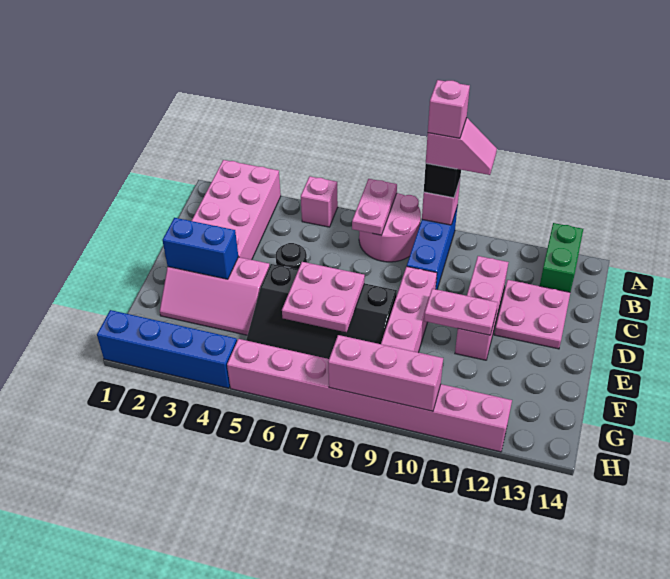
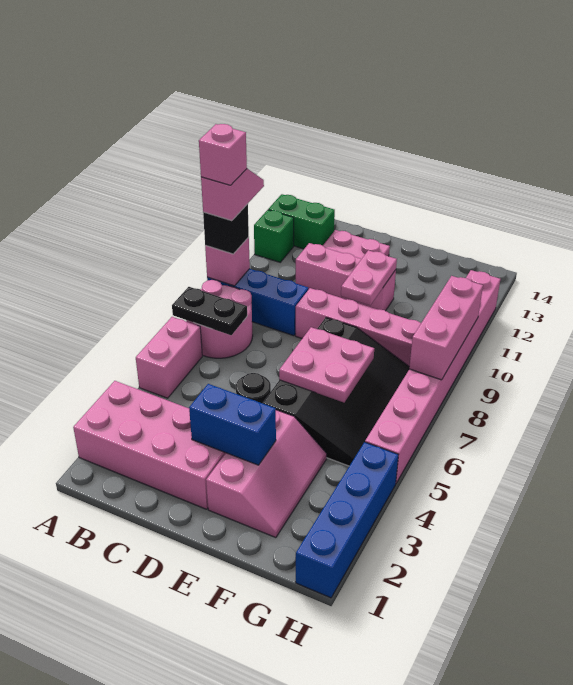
pink 1x1 brick [301,176,338,227] -> pink 1x2 brick [136,317,202,398]
pink 1x2 plate [352,179,397,235] -> black 1x2 plate [172,287,247,335]
none -> green 1x1 brick [254,210,294,262]
blue 1x2 brick [163,218,238,279] -> blue 1x2 brick turned to [189,384,276,465]

